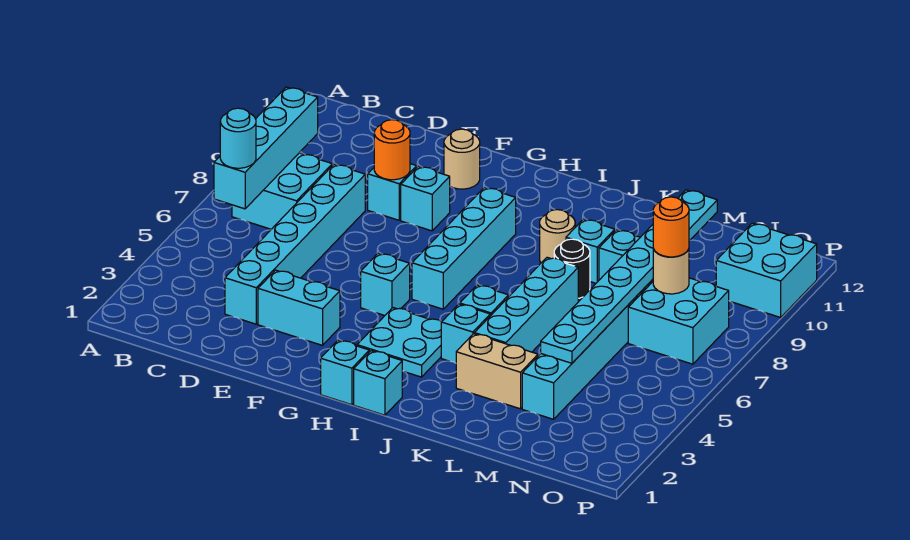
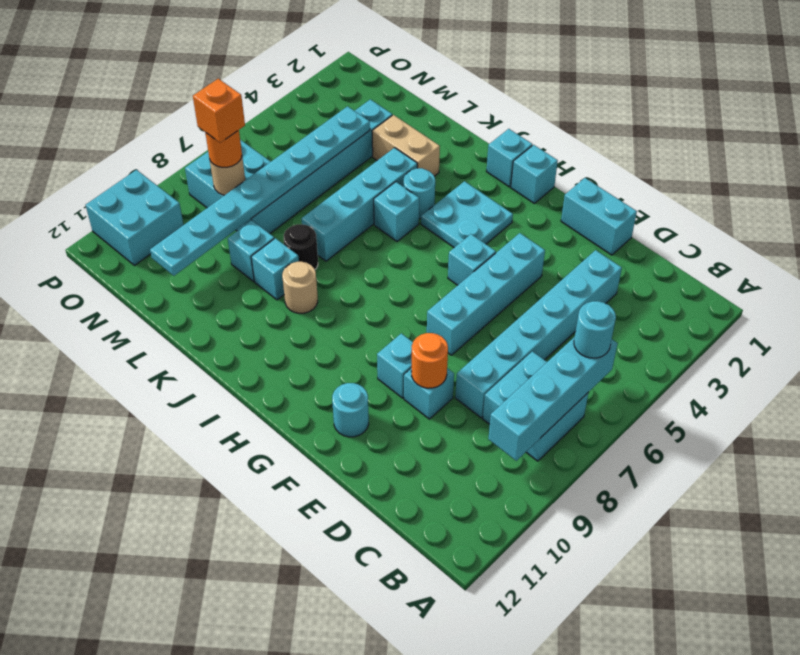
cyan 1x2 brick [258,270,340,345] -> cyan 1x2 brick moved to [561,178,637,255]
tan 1x1 round brick [444,129,480,189] -> cyan 1x1 round brick [332,383,369,437]
cyan 1x4 brick [412,187,516,309] -> cyan 1x4 brick moved to [427,233,545,355]
cyan 1x1 brick [441,304,490,363] -> cyan 1x1 round brick [404,168,435,219]
none -> orange 1x1 brick [193,79,245,143]

